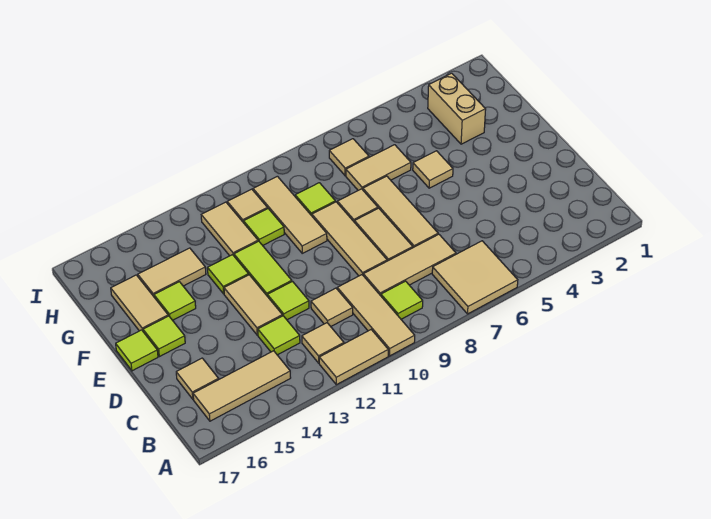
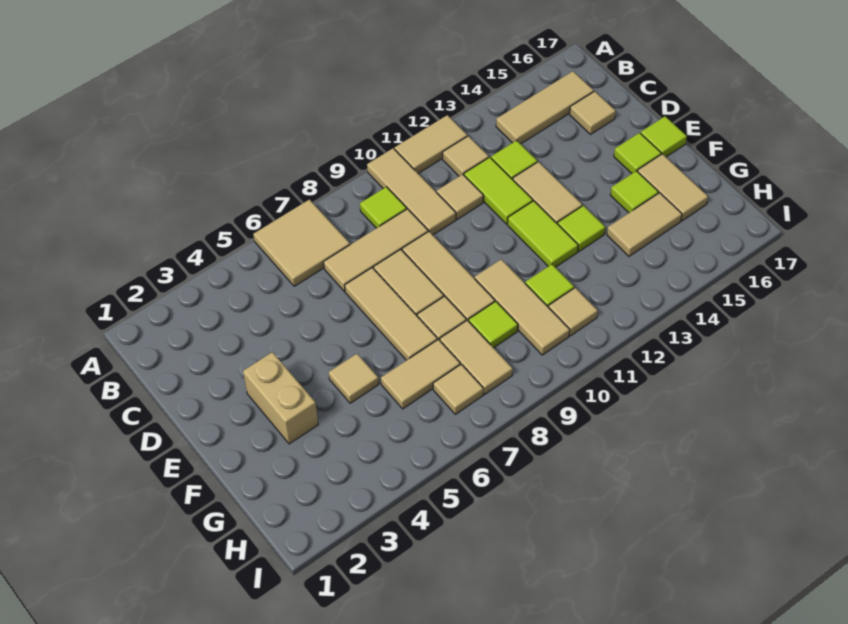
lime 1x1 tile [267,282,309,320] -> lime 1x2 tile [464,157,533,224]
tan 1x2 brick [428,73,486,144] -> tan 1x2 brick moved to [243,352,318,444]
tan 1x2 tile [201,202,258,256] -> tan 1x2 tile moved to [440,320,513,394]

